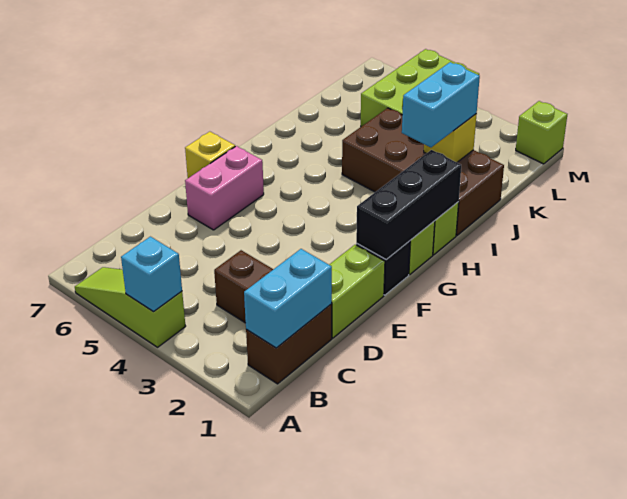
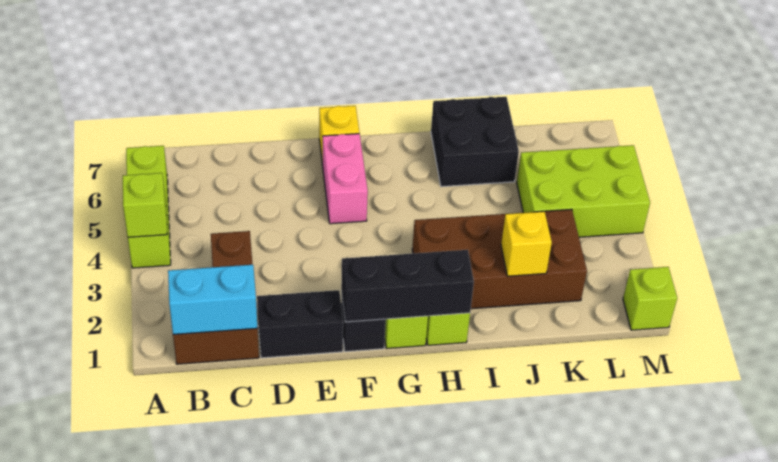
lime 1x3 slope [75,267,186,347] -> lime 1x3 brick [126,146,171,268]
cyan 1x1 brick [121,237,182,312] -> lime 1x1 brick [123,173,167,237]
lime 1x2 brick [329,245,385,338] -> black 1x2 brick [257,290,343,358]
pink 1x2 brick [185,146,264,230] -> pink 1x2 brick turned to [322,134,368,224]
brown 2x4 brick [342,108,504,235] -> brown 2x4 brick turned to [412,209,587,309]
cyan 1x2 brick [402,62,480,147] -> none
none -> black 2x2 brick [431,97,519,187]

